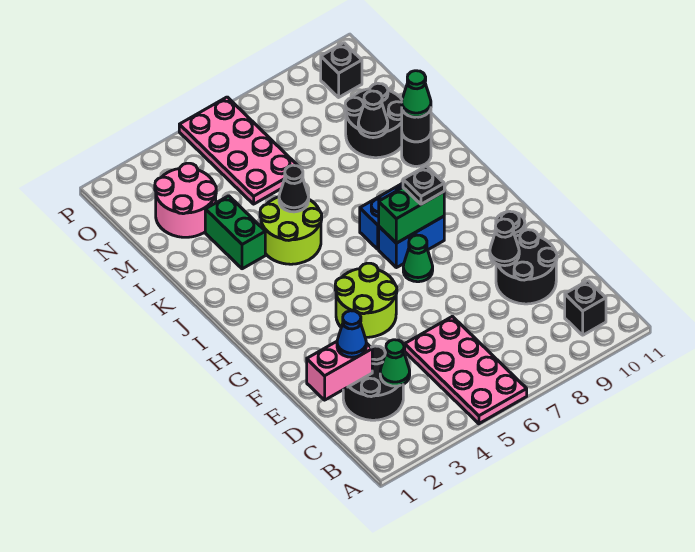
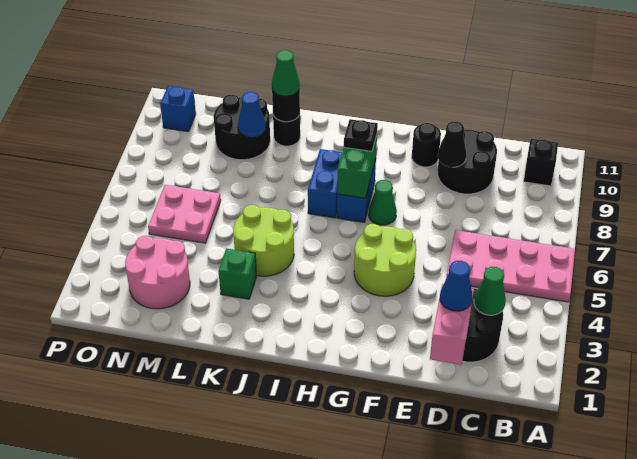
green 1x2 brick [205,196,265,269] -> green 1x1 brick [218,248,257,299]
black 1x1 cone [279,165,309,212] -> none
black 1x1 cone [358,91,388,138] -> blue 1x1 cone [238,92,266,137]
pink 2x4 plate [179,97,298,204] -> pink 2x2 plate [148,185,221,243]
black 1x1 brick [321,43,362,97] -> blue 1x1 brick [160,86,196,132]

